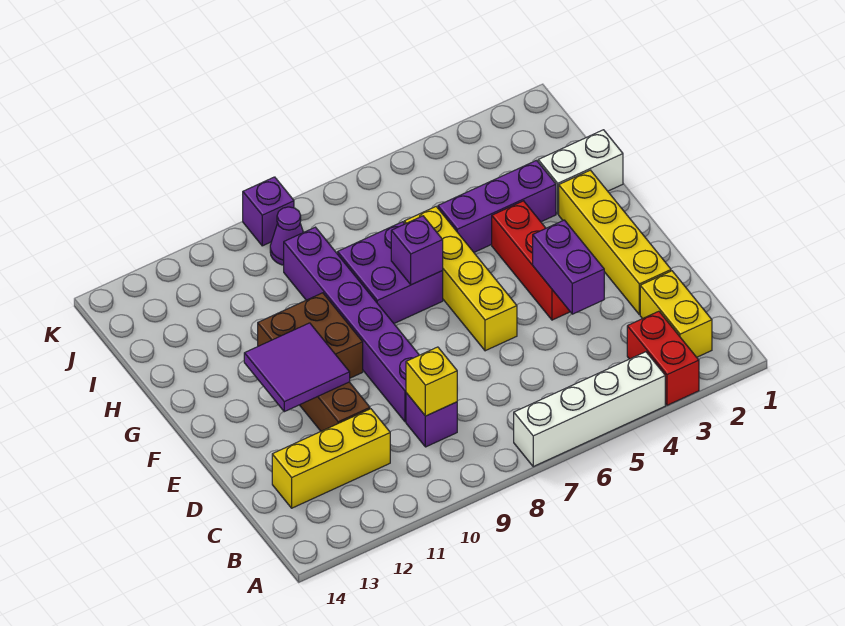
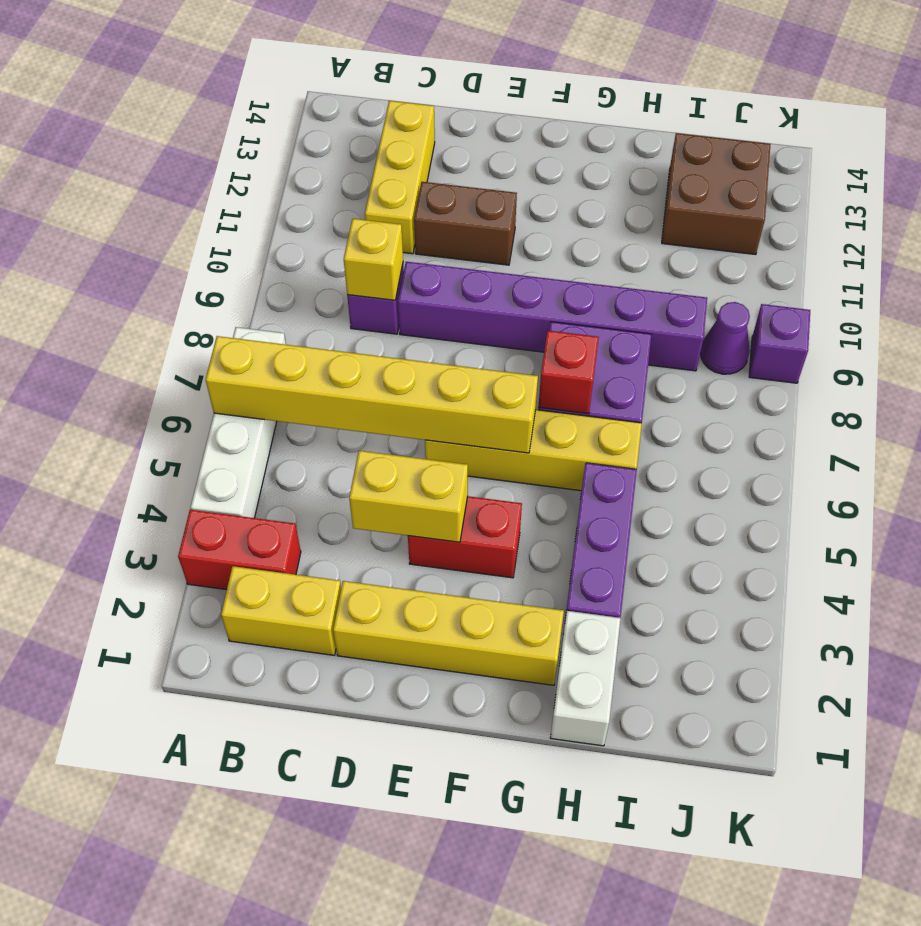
none -> yellow 1x6 brick [206,336,538,453]
purple 1x2 brick [533,220,604,314] -> yellow 1x2 brick [349,451,468,542]
red 1x3 brick [492,201,570,320] -> red 1x2 brick [408,496,522,578]
purple 2x2 tile [244,323,350,412] -> none
brown 2x2 brick [258,293,363,378] -> brown 2x2 brick moved to [662,133,771,255]
purple 1x1 brick [391,216,443,285] -> red 1x1 brick [538,331,599,414]

